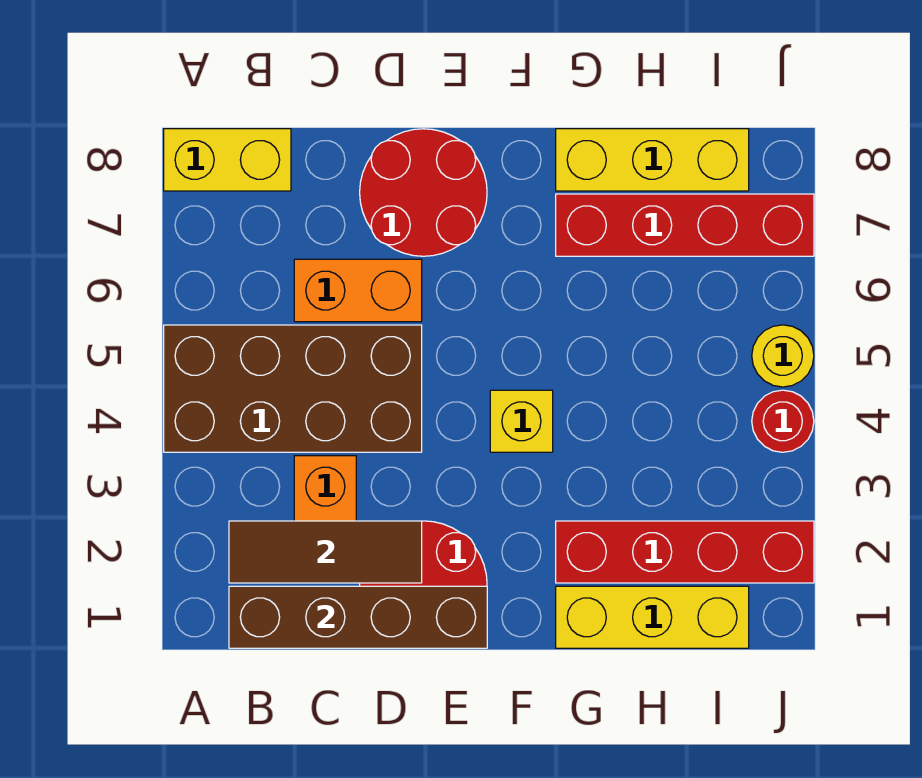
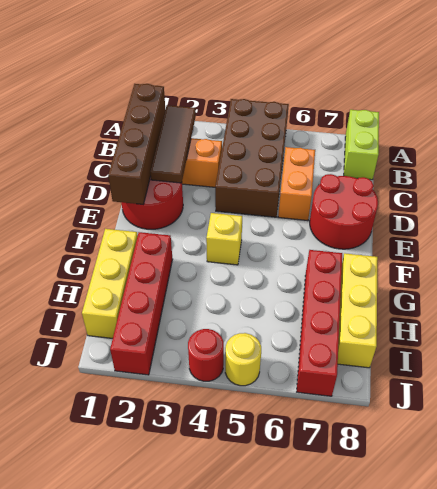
yellow 1x2 brick [164,129,291,191] -> lime 1x2 brick [344,110,379,180]

